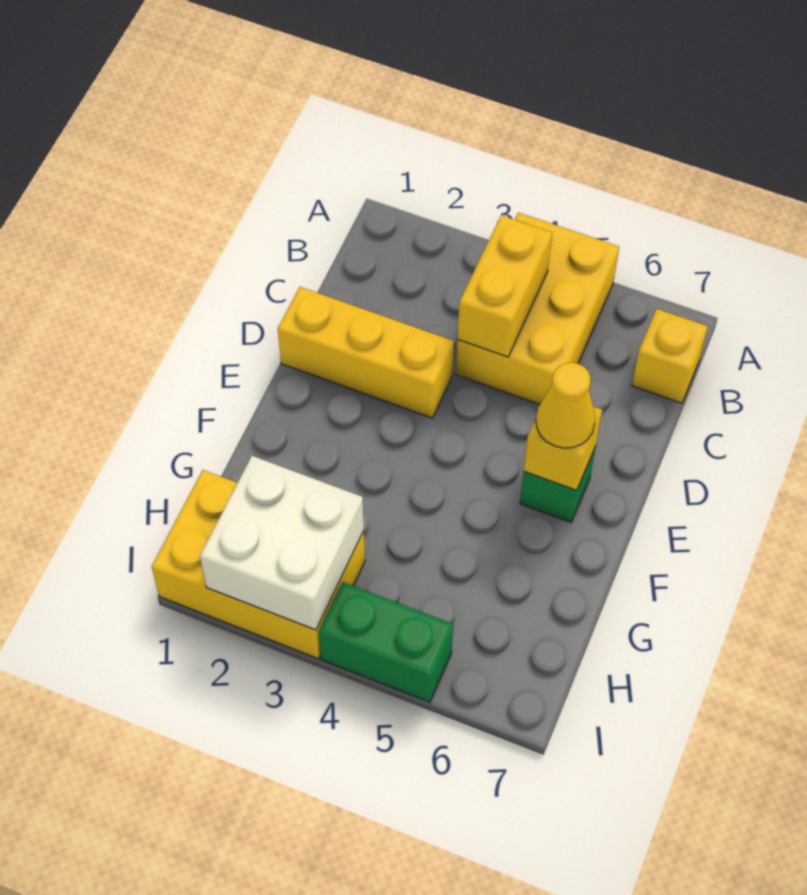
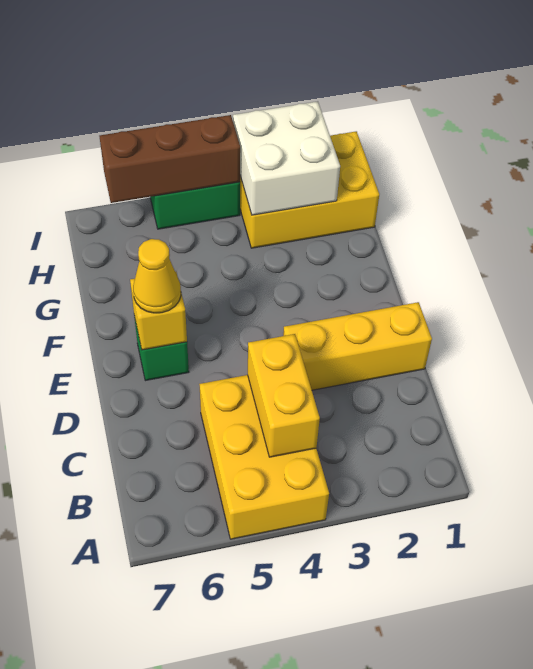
yellow 1x1 brick [632,309,708,403] -> none
none -> brown 1x3 brick [99,115,240,203]

